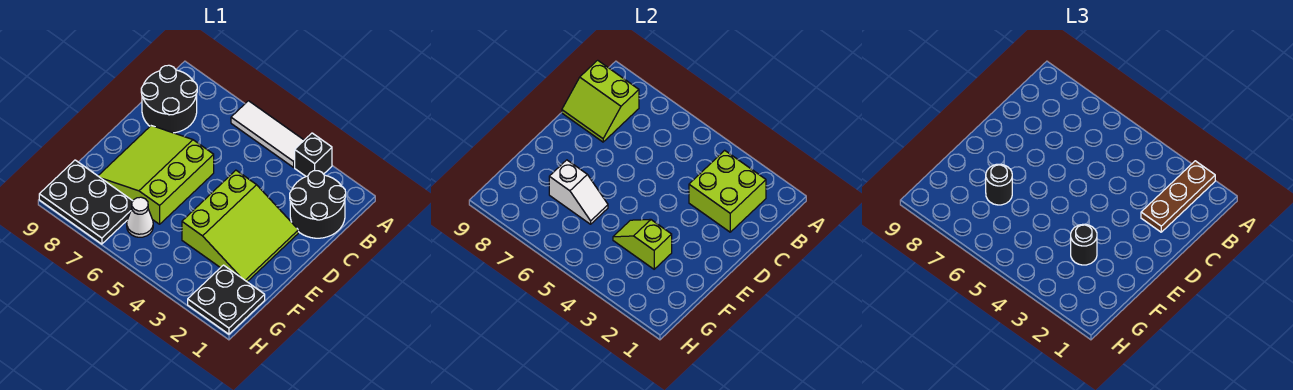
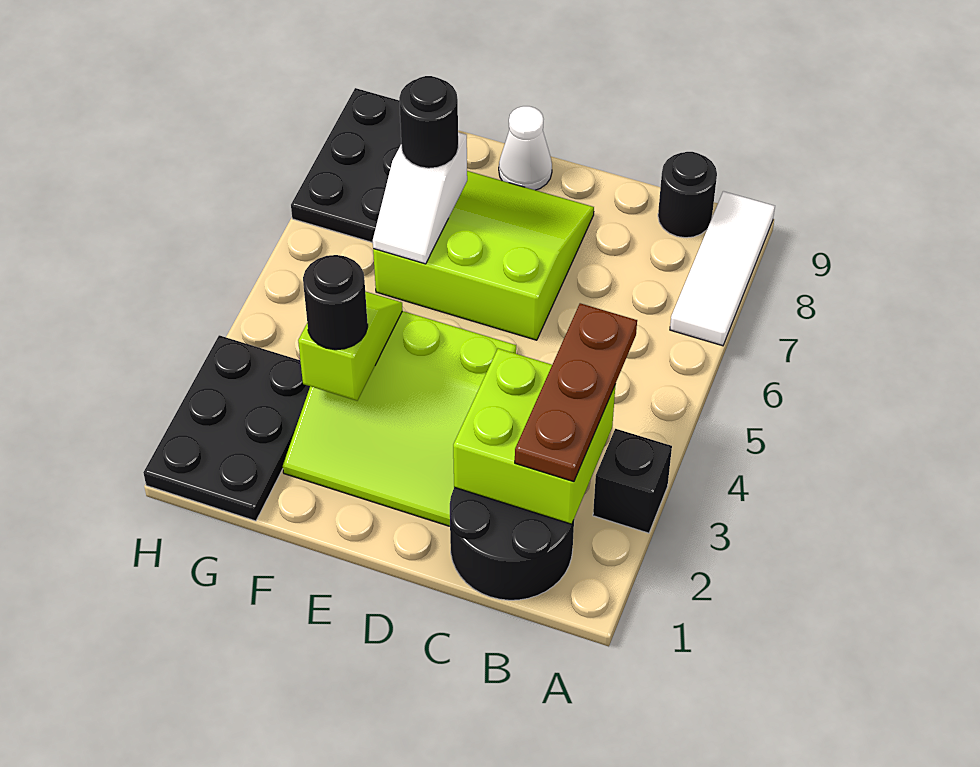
brown 1x3 plate [1141,161,1215,232] -> brown 1x3 plate turned to [515,303,637,482]
white 1x3 tile [231,101,304,167] -> white 1x3 tile moved to [670,191,775,346]
black 2x2 round brick [141,65,197,133] -> black 1x1 round brick [658,152,717,238]
lime 2x2 slope [562,60,639,142] -> none
black 2x2 plate [188,265,265,334] -> black 2x3 plate [143,335,310,521]
white 1x1 cone [127,197,153,237] -> white 1x1 cone moved to [499,106,552,190]

